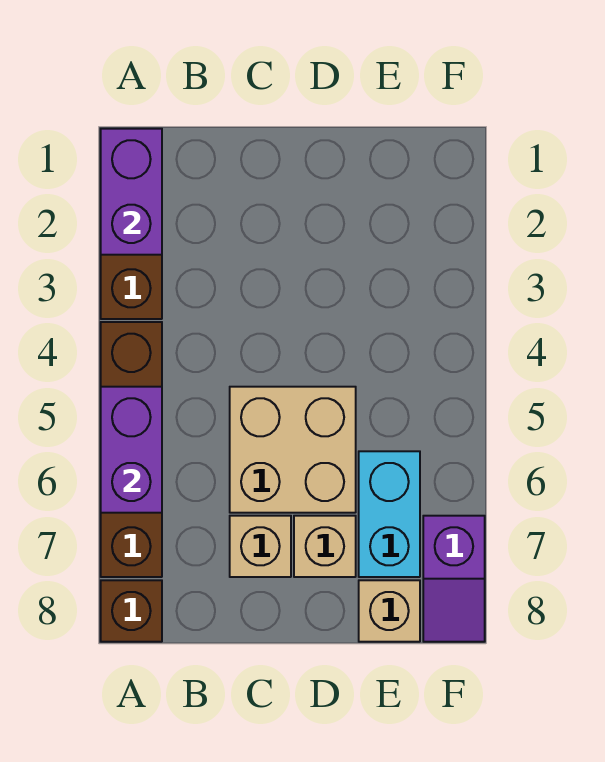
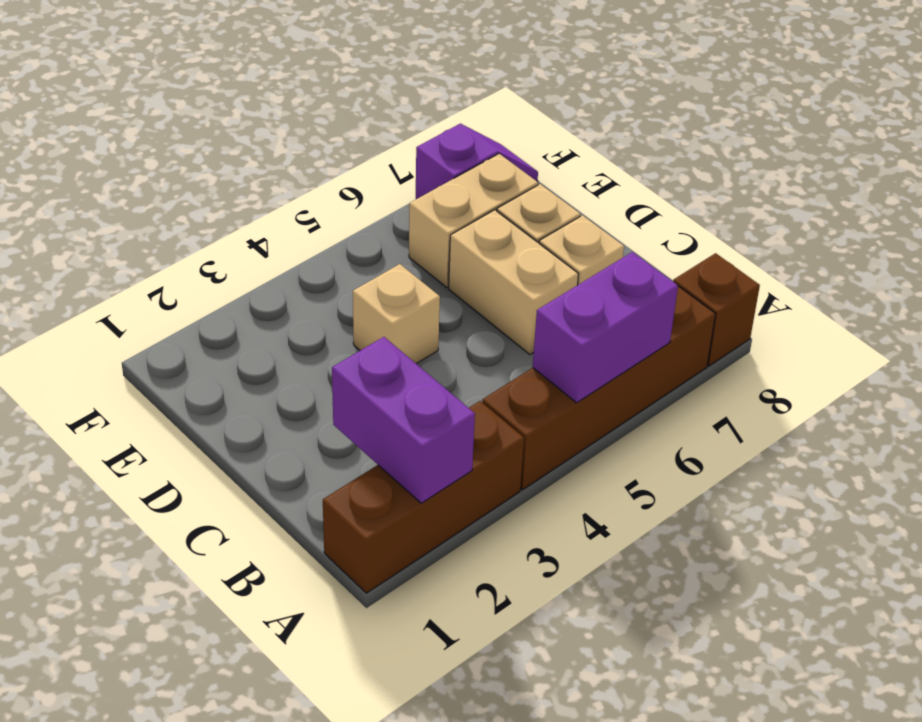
purple 1x2 brick [101,129,162,255] -> purple 1x2 brick turned to [332,337,475,503]
tan 2x2 brick [230,387,356,513] -> tan 1x2 brick [449,210,578,354]
cyan 1x2 brick [359,451,420,577] -> tan 1x2 brick [409,154,538,287]
tan 1x1 brick [359,580,420,642] -> tan 1x1 brick moved to [353,264,440,364]

